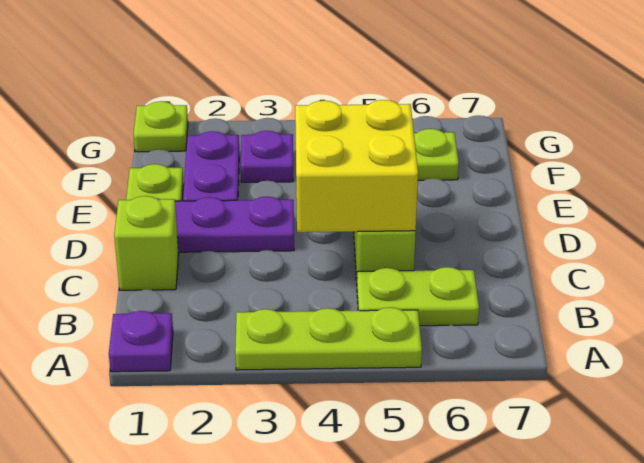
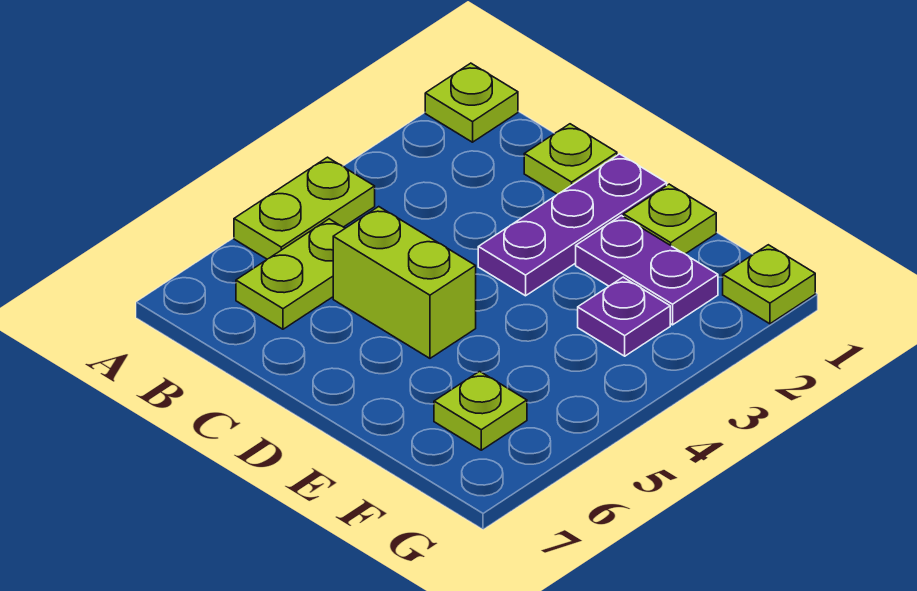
purple 1x1 plate [109,311,173,372] -> lime 1x1 plate [425,63,518,142]
lime 1x3 plate [235,307,422,370] -> lime 1x2 plate [234,157,375,259]
lime 1x1 brick [114,196,179,290] -> lime 1x1 plate [524,124,617,194]
yellow 2x2 brick [295,100,418,232] -> none

